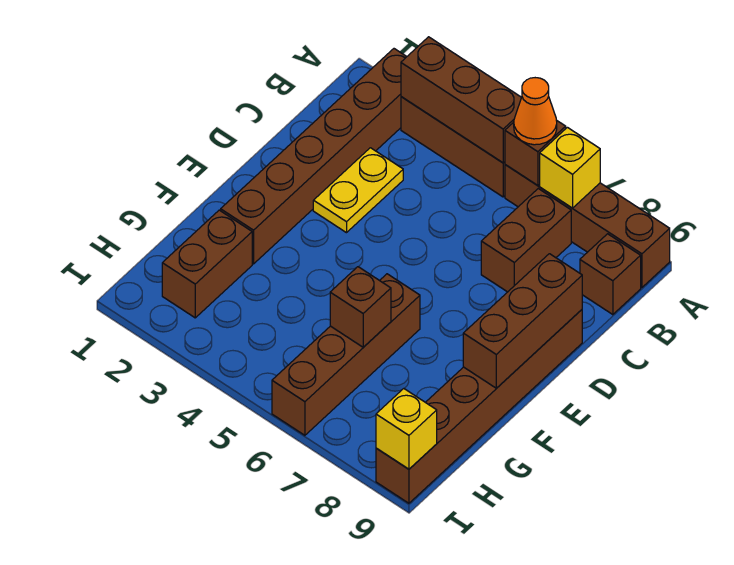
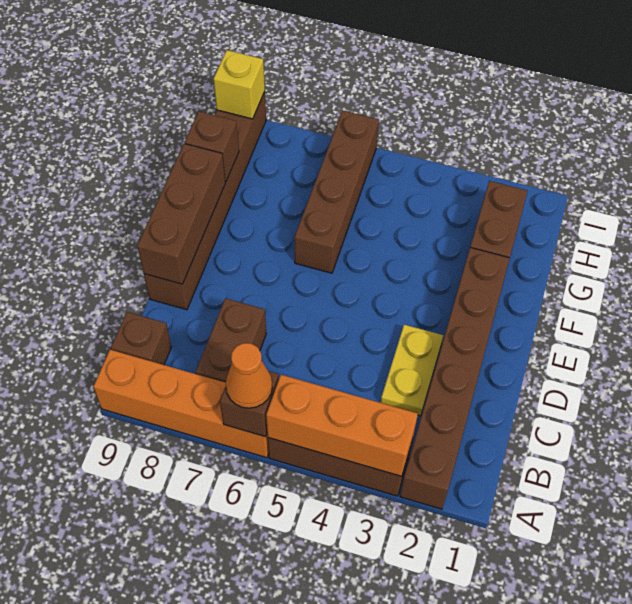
brown 1x3 brick [401,37,522,163] -> orange 1x3 brick [266,375,418,476]
brown 1x4 brick [505,165,670,287] -> orange 1x4 brick [94,350,269,458]
yellow 1x1 brick [540,127,600,208] -> none
brown 1x1 brick [330,267,391,347] -> brown 1x1 brick moved to [185,112,239,182]

